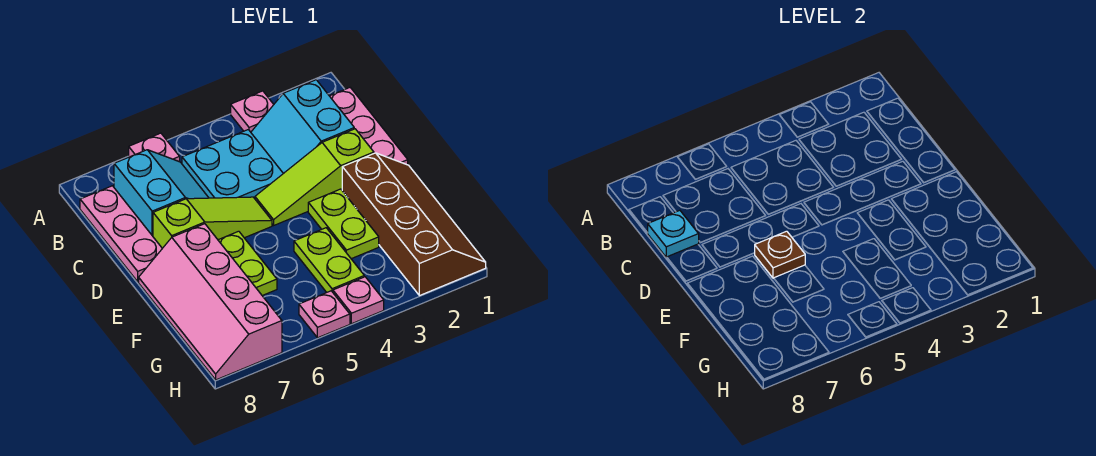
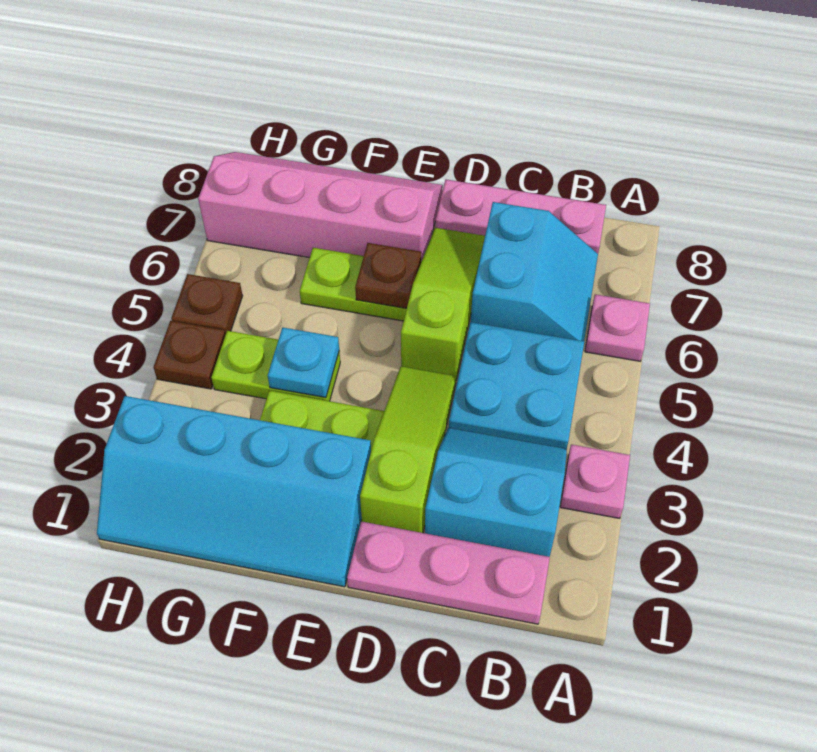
cyan 2x2 slope [114,150,209,236] -> cyan 2x2 slope turned to [471,202,598,341]
cyan 1x1 plate [648,210,699,257] -> cyan 1x1 plate moved to [268,328,339,398]
lime 1x3 slope [153,197,272,248] -> lime 1x3 slope turned to [401,228,485,380]
brown 2x4 slope [342,153,486,296] -> cyan 2x4 slope [97,396,371,587]
pink 1x1 plate [333,277,384,324] -> brown 1x1 plate [154,321,225,389]
pink 1x1 plate [299,291,350,338] -> brown 1x1 plate [171,274,243,335]

